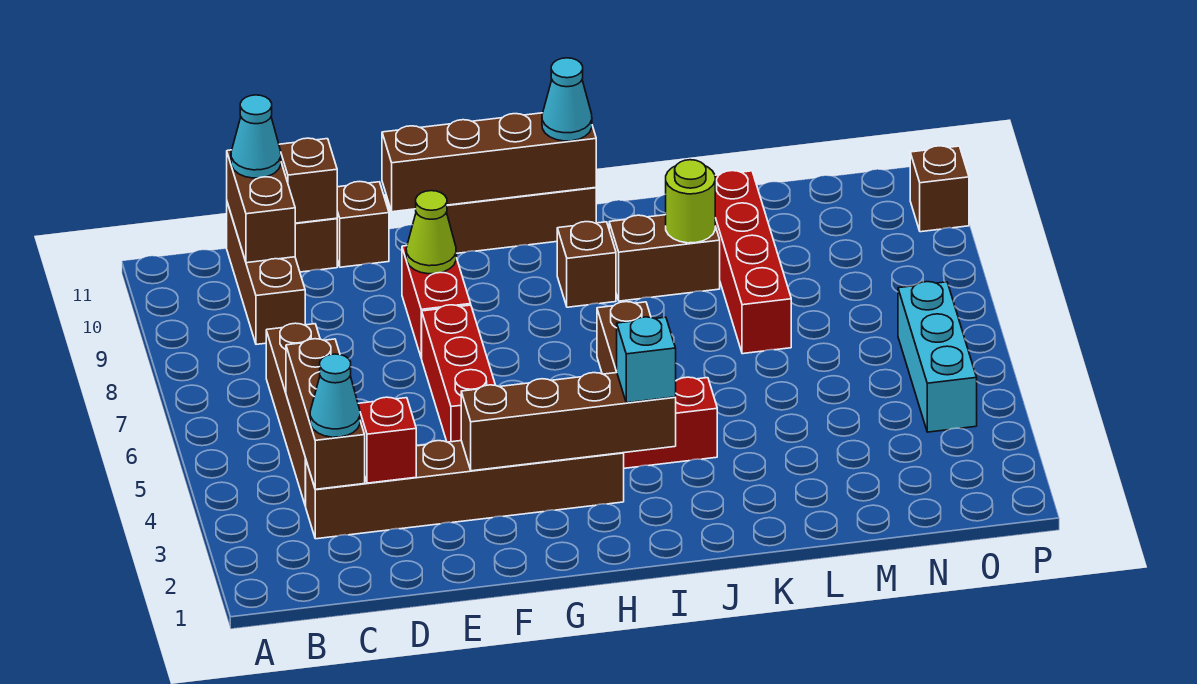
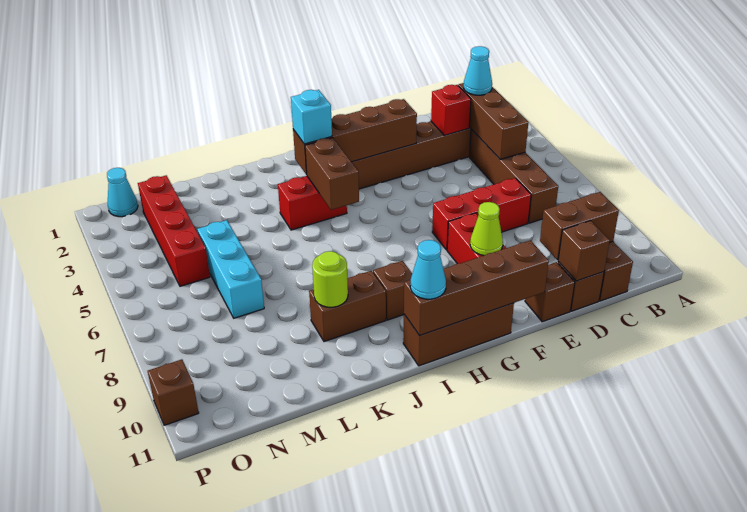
brown 1x2 brick [227,150,296,263] -> brown 1x2 brick turned to [540,192,619,260]
cyan 1x1 cone [231,95,281,178] -> cyan 1x1 cone moved to [107,168,138,217]
red 1x3 brick [422,305,495,442] -> red 1x3 brick turned to [432,178,531,250]
red 1x4 brick [715,171,791,354] -> red 1x4 brick moved to [138,175,210,286]
cyan 1x3 brick [898,282,977,432] -> cyan 1x3 brick moved to [197,220,264,318]

